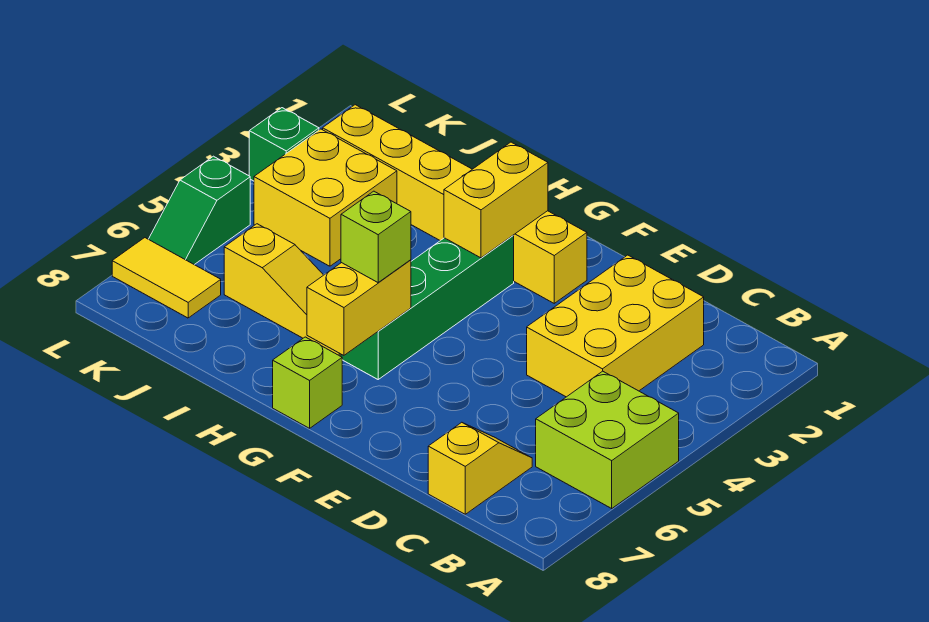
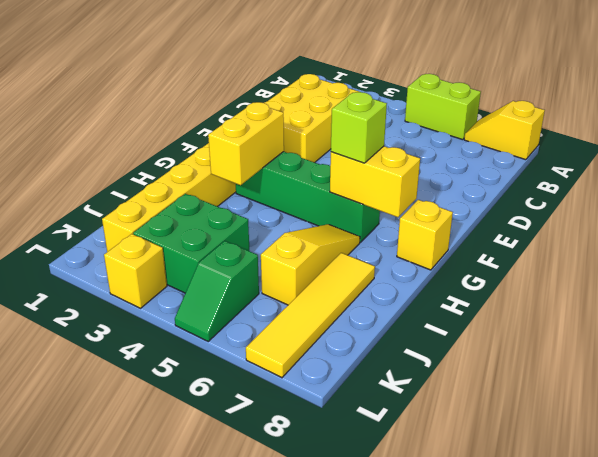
lime 2x2 brick [536,371,679,508] -> lime 1x2 brick [405,74,481,140]
yellow 2x3 brick [527,255,704,397] -> yellow 2x3 brick turned to [264,74,359,163]
yellow 1x2 slope [428,422,532,514] -> yellow 1x2 slope moved to [464,101,545,160]
yellow 1x2 brick [444,142,548,258] -> yellow 1x2 brick turned to [208,102,284,185]
lime 1x1 brick [273,337,342,428] -> yellow 1x1 brick [397,200,453,270]
yellow 2x2 brick [254,129,397,266] -> green 2x2 brick [133,194,249,293]
yellow 1x2 tile [112,238,221,318] -> yellow 1x4 tile [246,253,375,378]
green 1x1 brick [249,108,319,181] -> yellow 1x1 brick [104,234,167,308]
green 1x2 slope [149,156,250,265] -> green 1x2 slope turned to [175,241,259,341]

